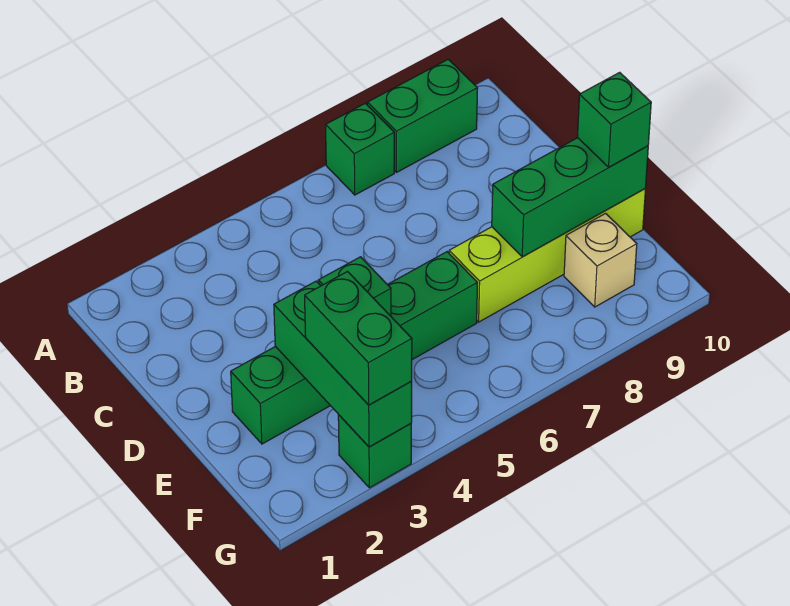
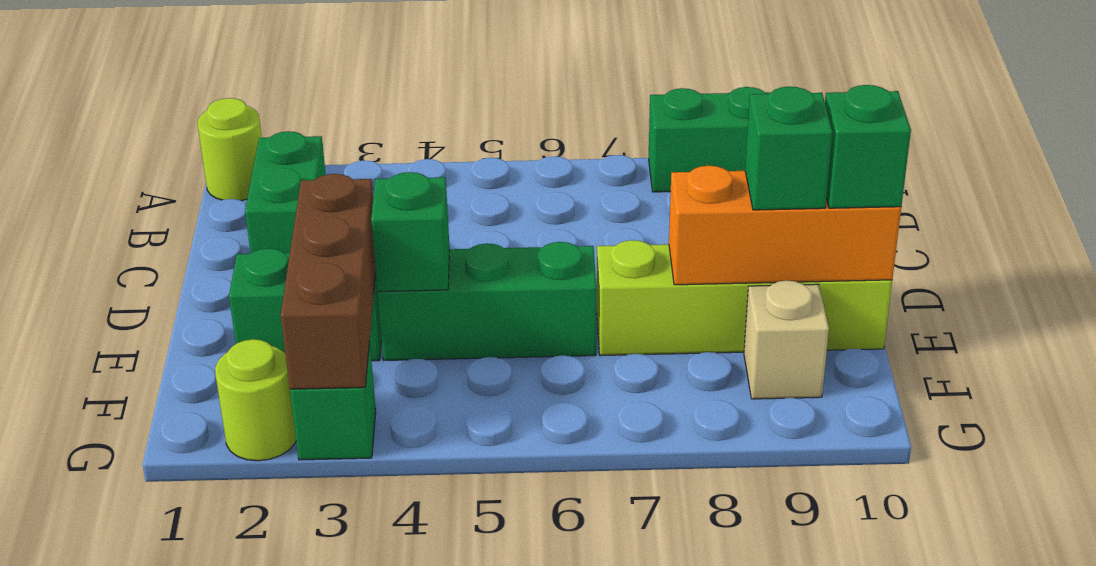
none -> lime 1x1 round brick [197,98,262,201]
green 1x1 brick [326,103,394,195] -> green 1x1 brick moved to [745,87,833,210]
green 1x3 brick [274,281,412,447] -> brown 1x3 brick [281,174,376,389]
green 1x3 brick [492,138,648,257] -> orange 1x3 brick [669,166,901,285]
green 1x2 brick [305,272,412,405] -> green 1x2 brick moved to [245,131,326,253]
none -> lime 1x1 round brick [215,339,296,461]

